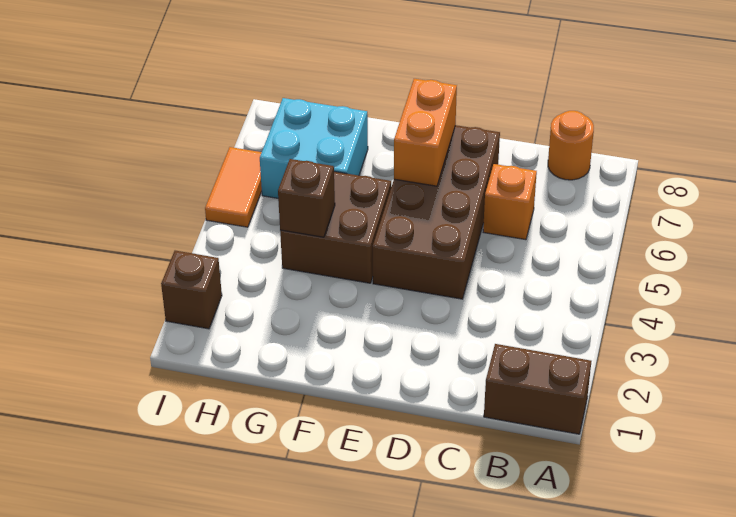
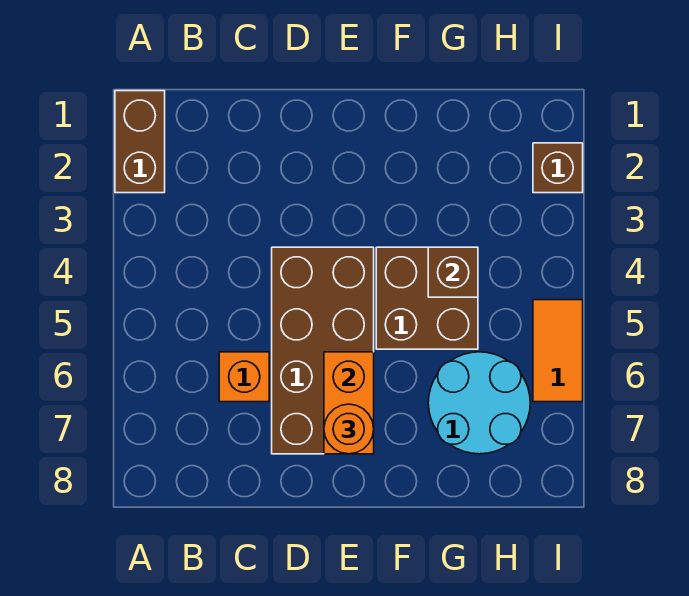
brown 1x2 brick [484,344,591,434] -> brown 1x2 brick turned to [115,91,165,193]
orange 1x1 round brick [548,111,594,180] -> orange 1x1 round brick moved to [324,404,374,454]
cyan 2x2 brick [260,98,368,198] -> cyan 2x2 round brick [428,352,530,454]

